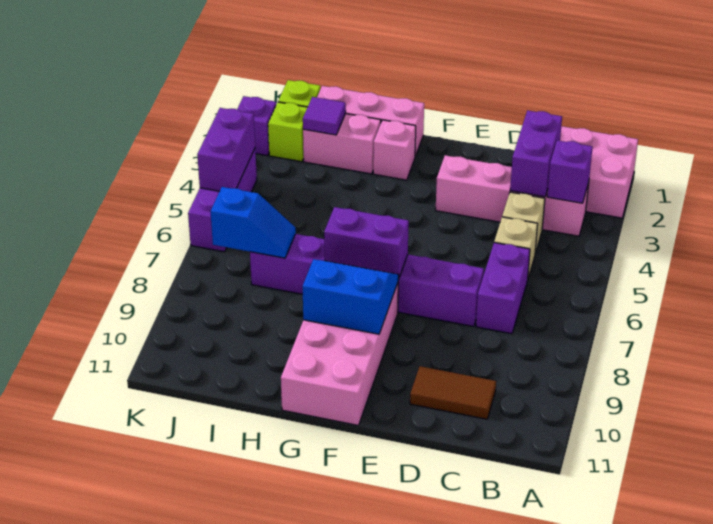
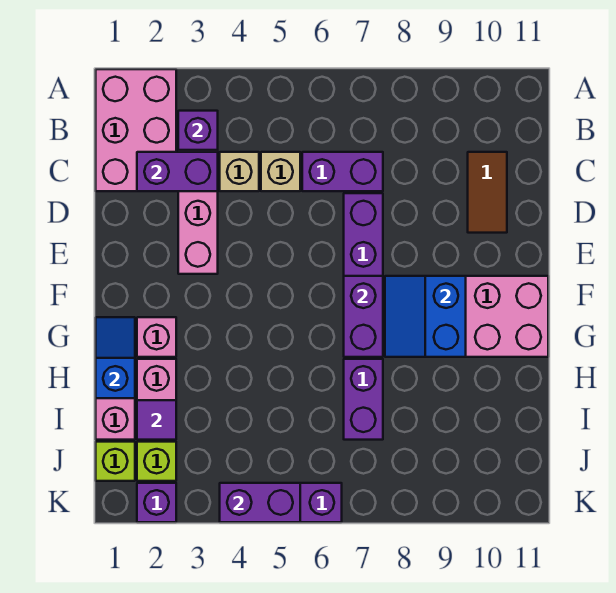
blue 1x2 slope [210,187,296,258] -> blue 1x2 slope moved to [96,317,135,398]

